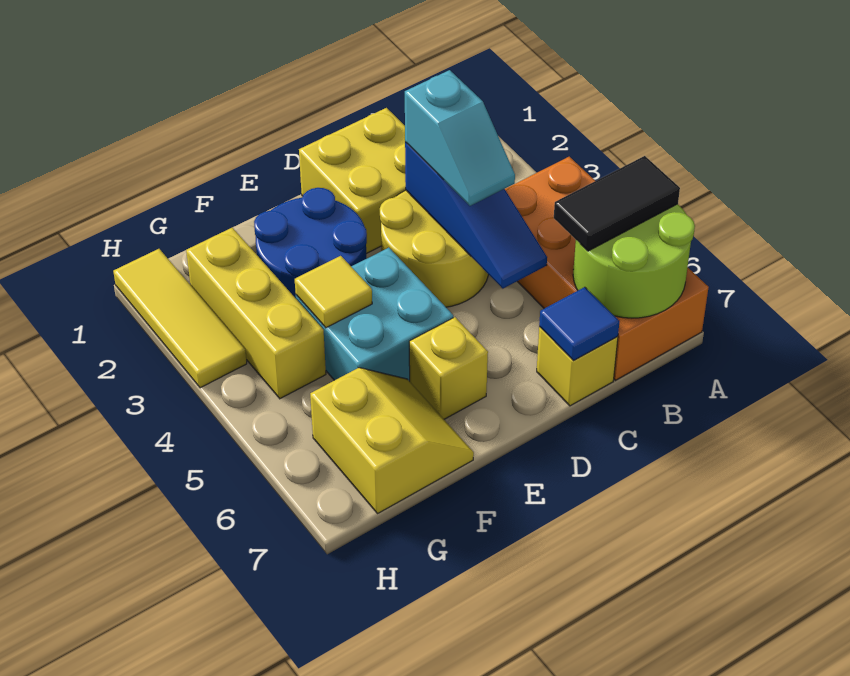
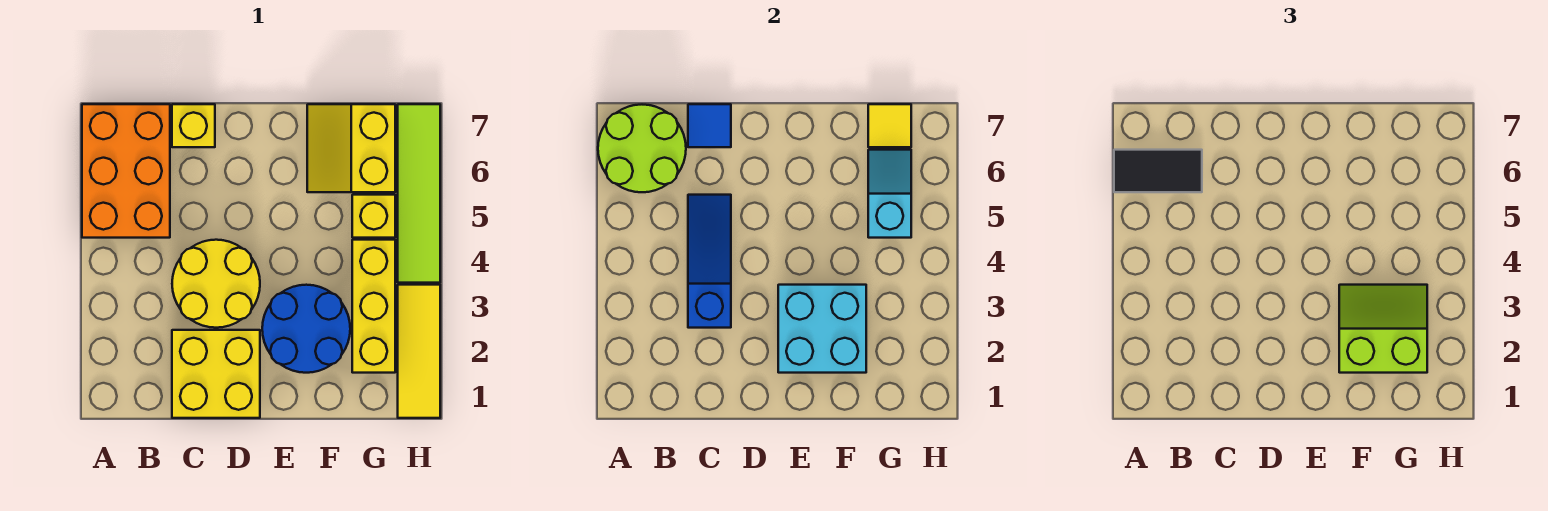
orange 2x4 brick [505,157,709,380] -> orange 2x3 brick [82,104,170,238]
cyan 1x2 slope [405,70,515,206] -> cyan 1x2 slope moved to [868,150,911,238]
cyan 2x2 brick [296,248,453,381] -> cyan 2x2 brick moved to [778,285,866,373]
yellow 1x1 brick [409,317,488,419] -> yellow 1x1 brick moved to [352,195,395,238]
none -> lime 2x2 slope [1339,285,1427,373]
yellow 1x1 tile [295,256,372,328] -> yellow 1x1 tile moved to [868,104,911,147]
none -> lime 1x4 tile [398,104,440,283]

